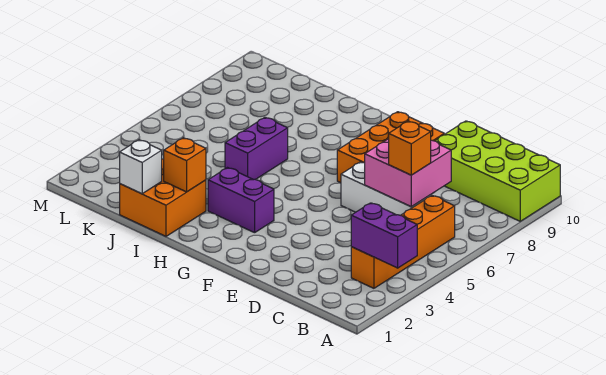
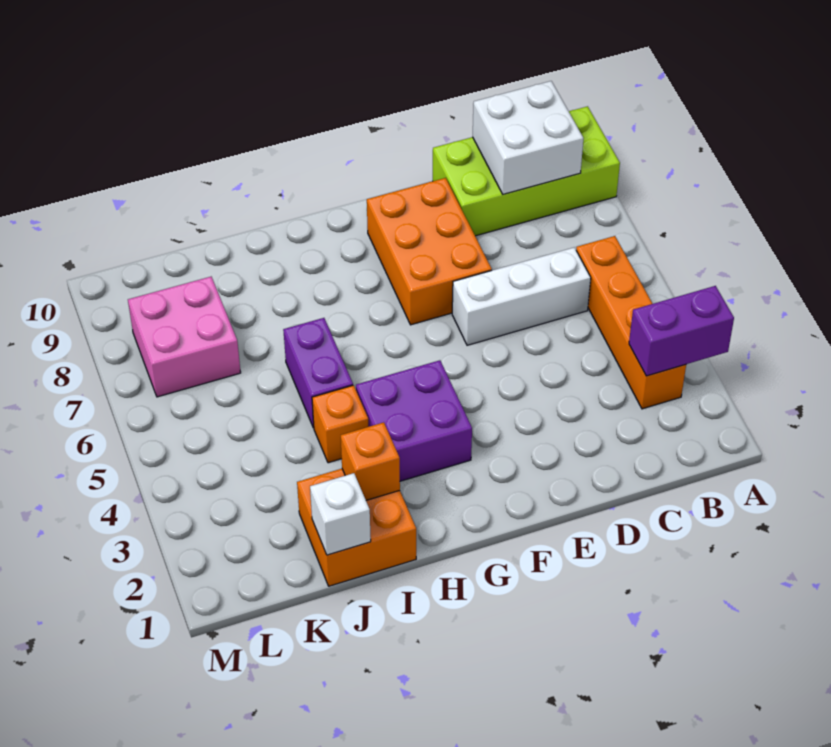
none -> white 2x2 brick [473,81,584,194]
pink 2x2 brick [365,139,451,207] -> pink 2x2 brick moved to [128,277,241,397]
orange 1x1 brick [389,121,431,175] -> orange 1x1 brick moved to [312,385,369,463]
purple 1x2 brick [208,168,274,233] -> purple 2x2 brick [356,360,472,481]

